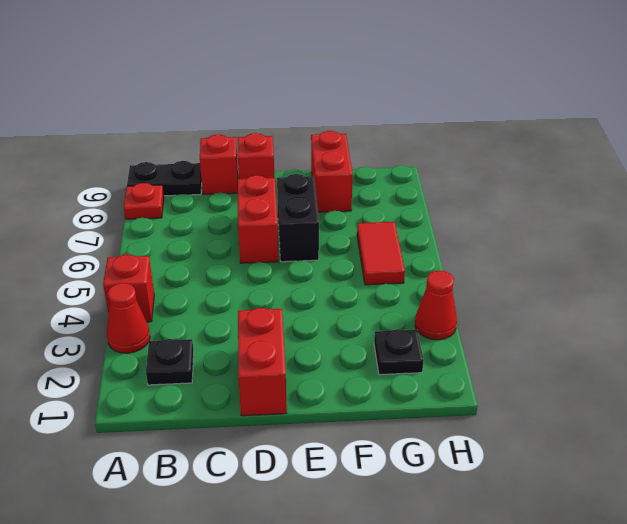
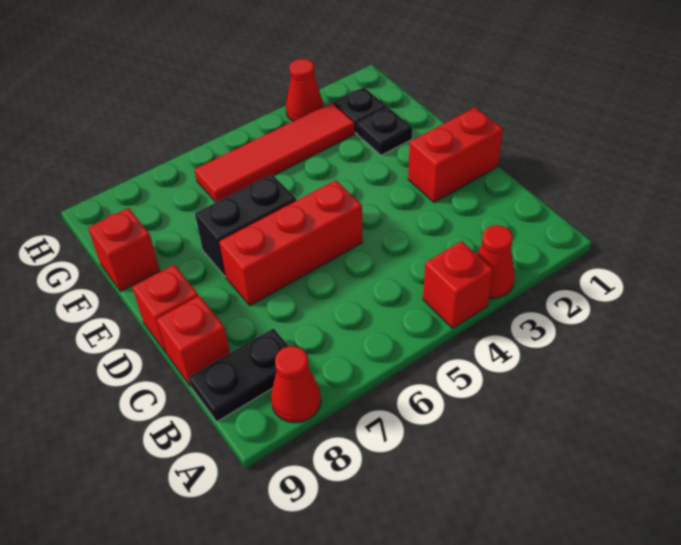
red 1x1 plate [124,183,164,219] -> red 1x1 cone [271,346,321,423]
black 1x2 plate [127,161,202,196] -> black 1x2 plate turned to [189,328,289,422]
black 1x1 plate [146,339,194,385] -> black 1x1 plate moved to [357,107,412,155]
red 1x2 brick [238,175,279,263] -> red 1x3 brick [219,180,363,306]
red 1x2 brick [311,131,353,212] -> red 1x1 brick [88,208,160,291]
red 1x2 tile [357,222,405,285] -> red 1x4 tile [194,103,355,202]

